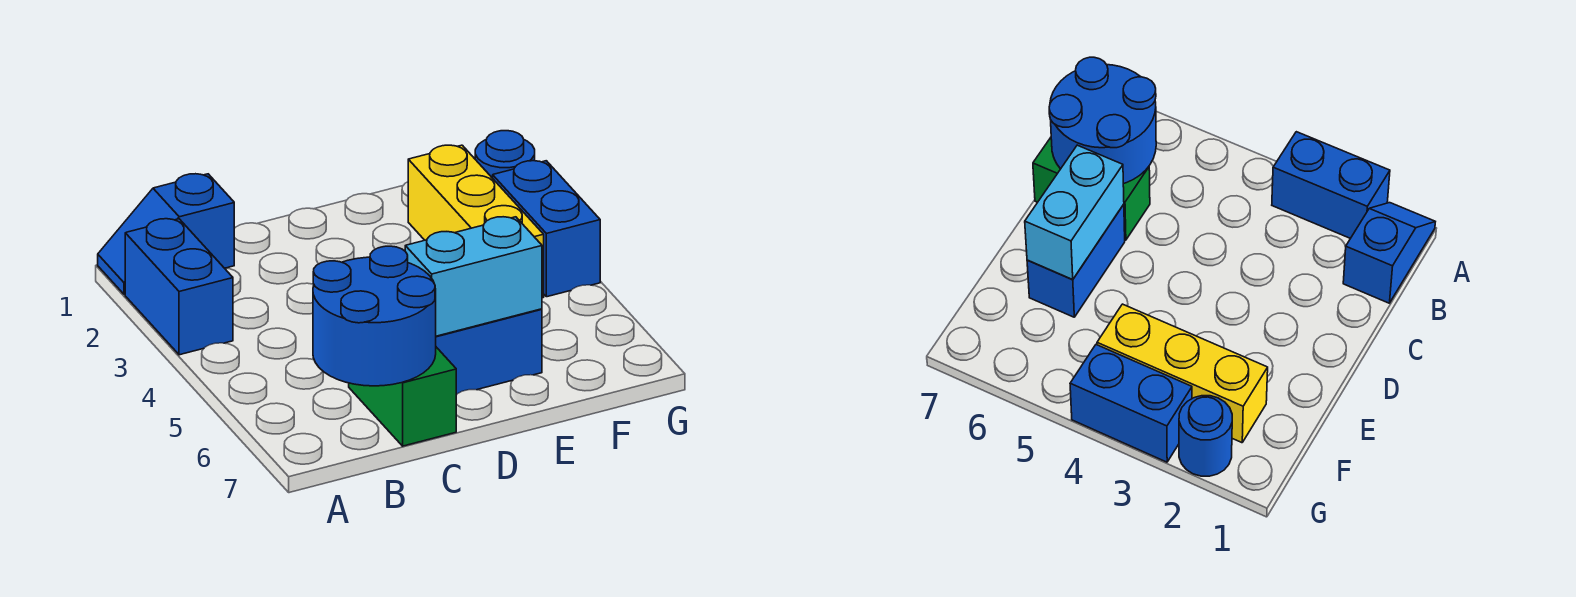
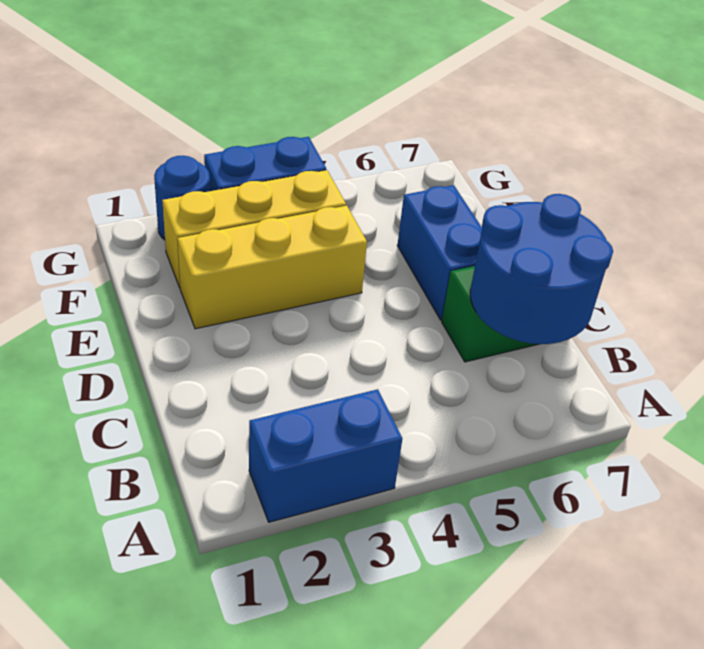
blue 1x2 slope [98,174,234,294] -> none
cyan 1x2 brick [405,217,542,336] -> none
none -> yellow 1x3 brick [177,206,367,329]

